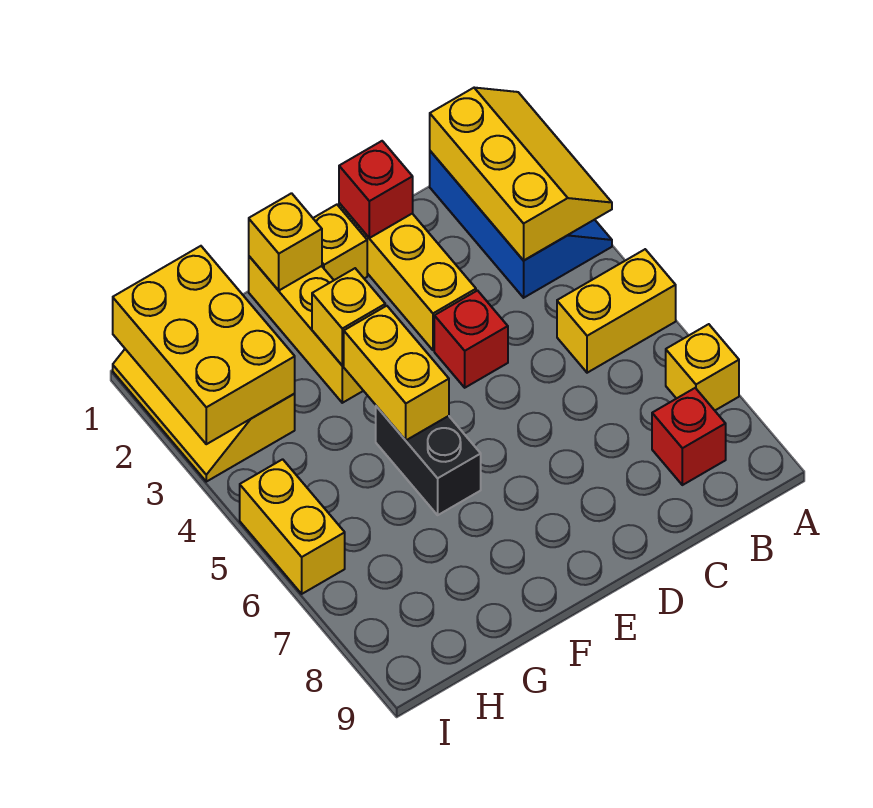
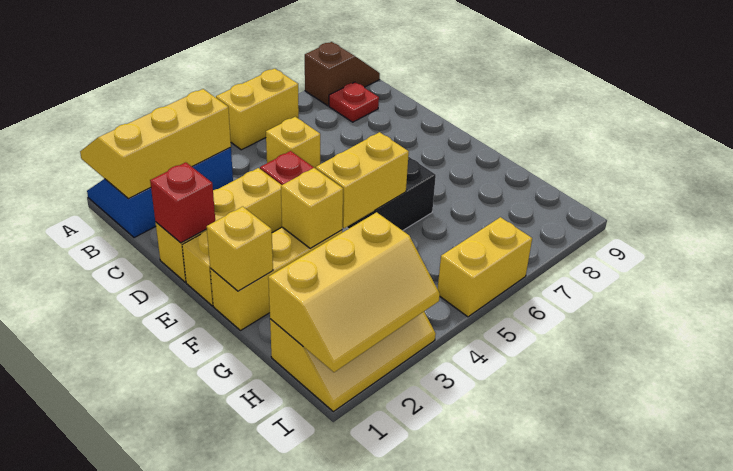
yellow 1x2 brick [557,249,676,373] -> yellow 1x2 brick turned to [216,69,299,150]
yellow 1x1 brick [666,324,739,410] -> yellow 1x1 brick moved to [266,117,320,169]
none -> brown 1x2 slope [305,42,380,106]
red 1x1 brick [652,388,726,485] -> red 1x1 plate [329,82,379,122]
yellow 2x3 brick [113,246,295,444] -> yellow 2x3 slope [268,212,440,372]

